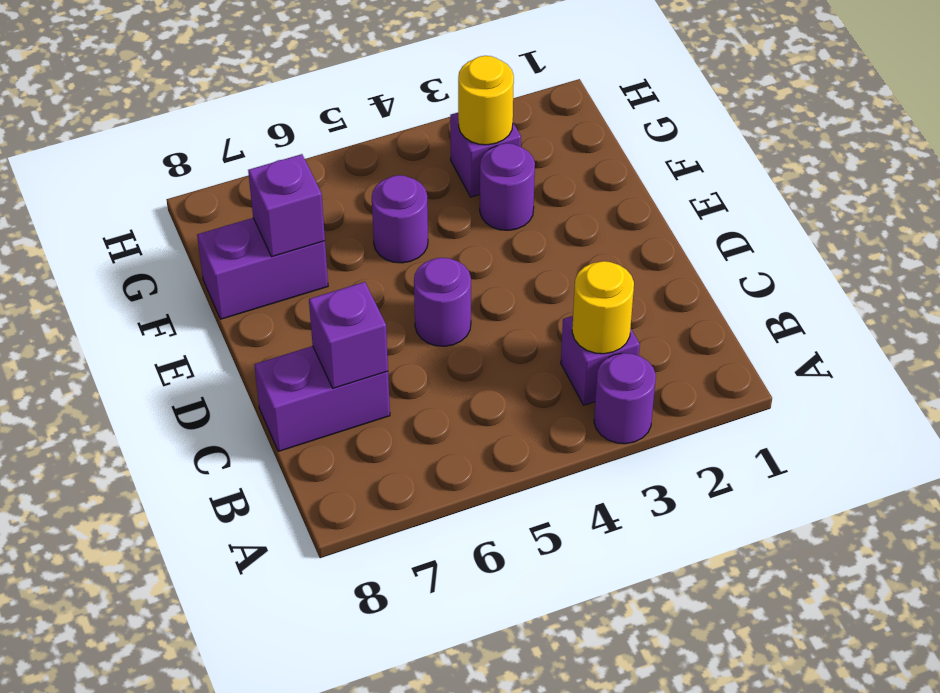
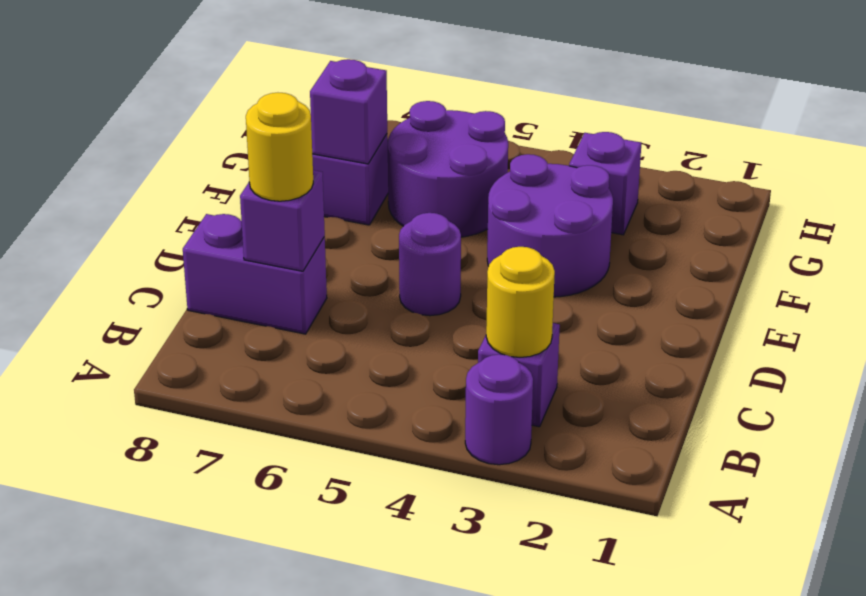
purple 1x1 round brick [480,143,535,230] -> purple 2x2 round brick [487,154,613,297]
purple 1x1 round brick [372,175,428,263] -> purple 2x2 round brick [388,101,508,237]
yellow 1x1 round brick [458,56,514,145] -> yellow 1x1 round brick moved to [246,93,313,201]

